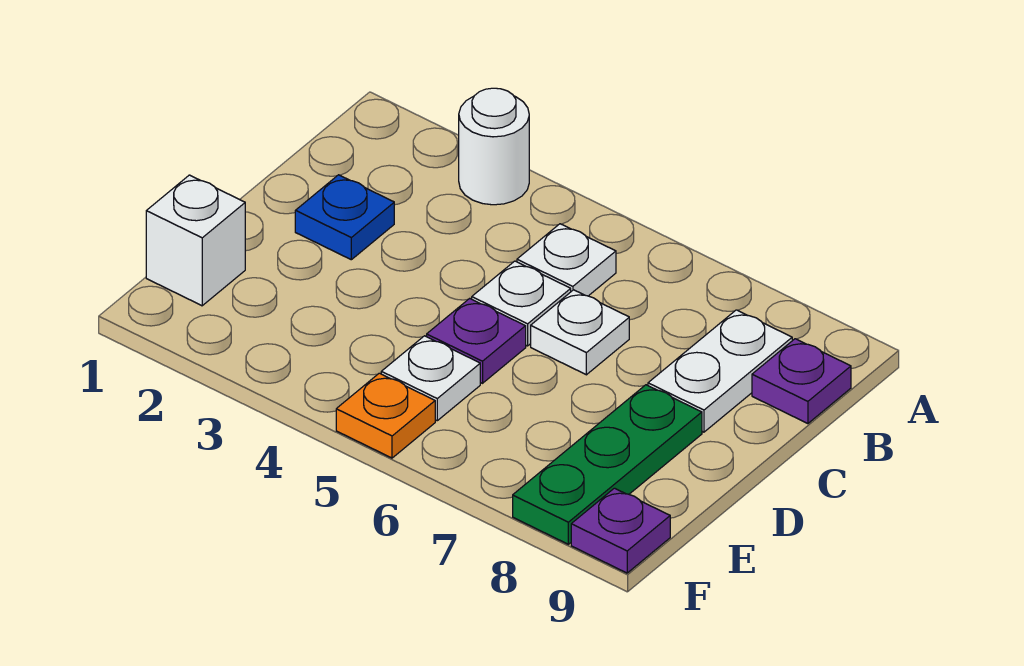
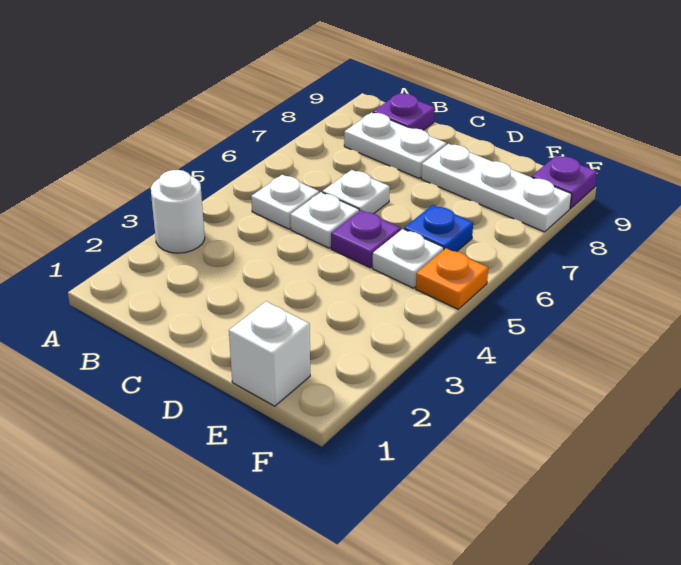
blue 1x1 plate [295,175,394,260] -> blue 1x1 plate moved to [404,205,473,252]
green 1x3 plate [513,385,702,544] -> white 1x3 plate [421,144,572,232]

